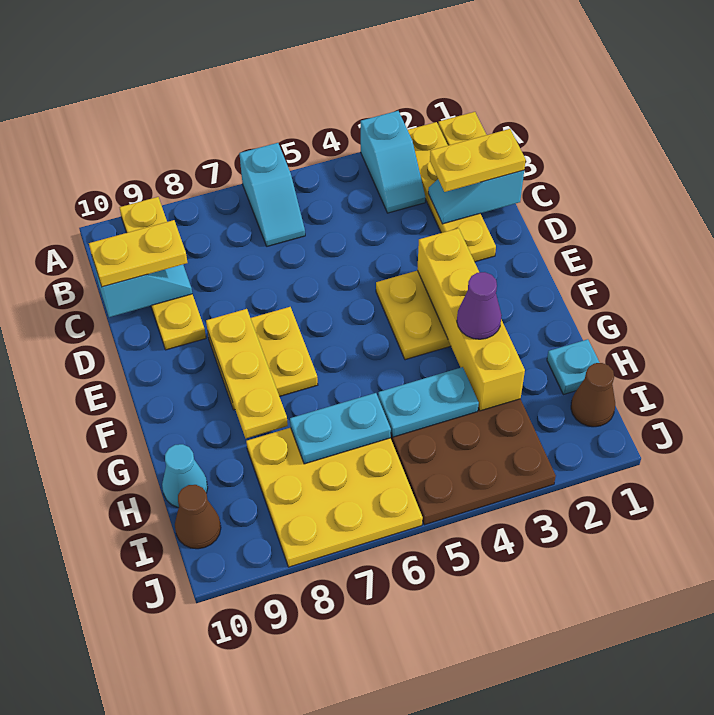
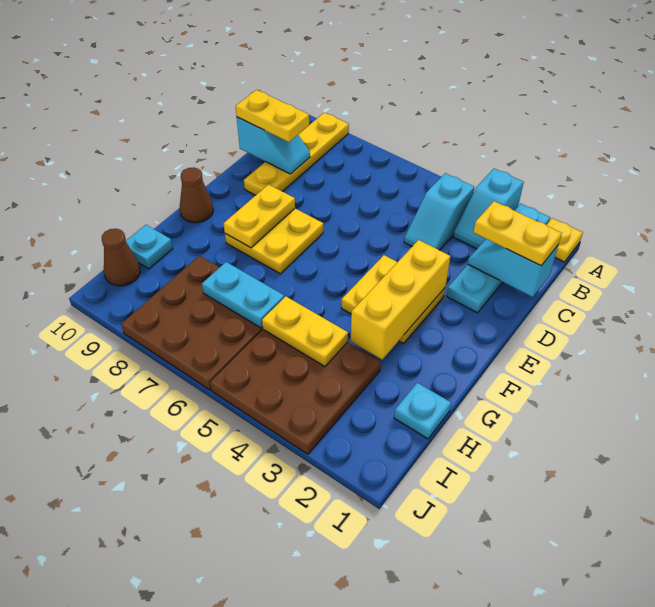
yellow 1x4 plate [408,122,496,262] -> cyan 1x4 plate [447,204,550,313]
cyan 1x2 slope [239,143,305,246] -> cyan 1x2 slope moved to [404,173,474,250]
yellow 1x4 brick [417,228,525,411] -> yellow 1x3 brick [351,240,450,360]
yellow 1x3 plate [206,309,288,438] -> yellow 1x2 plate [224,184,295,248]
purple 1x1 cone [457,272,502,339] -> none
cyan 1x2 plate [378,367,479,437] -> yellow 1x2 plate [262,296,348,367]
yellow 3x3 plate [246,428,423,567] -> brown 3x3 plate [121,256,263,390]
cyan 1x1 cone [162,444,208,508] -> cyan 1x1 plate [126,225,173,269]
brown 1x1 cone [571,363,615,427] -> brown 1x1 cone moved to [180,167,213,223]

